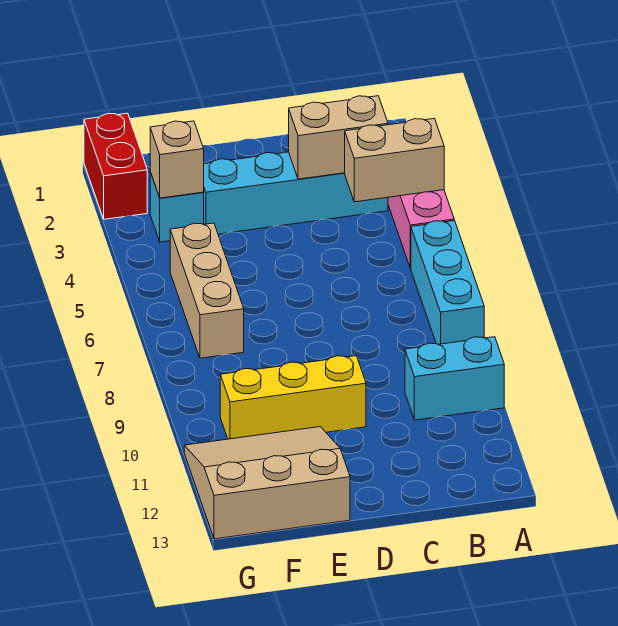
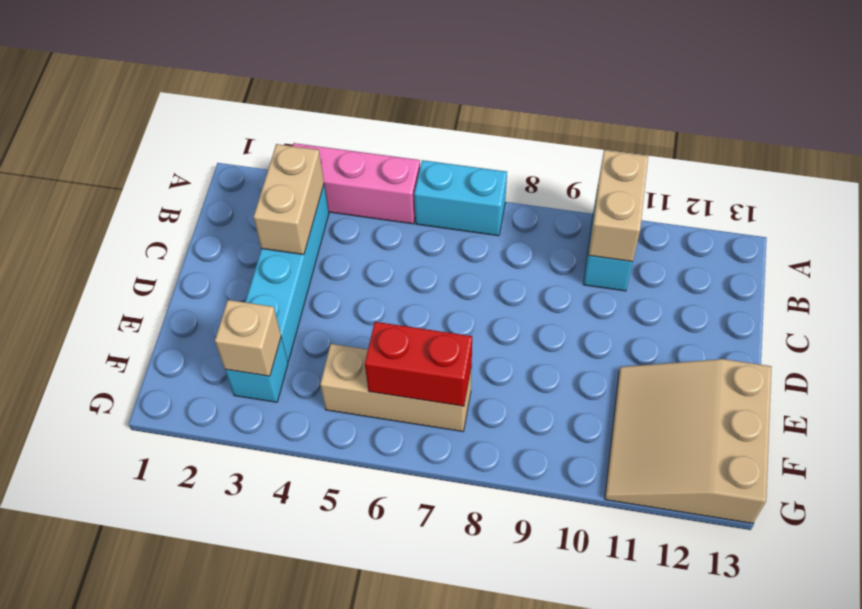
tan 1x2 brick [345,119,444,202] -> tan 1x2 brick moved to [589,150,648,262]
cyan 1x3 brick [411,221,484,344] -> cyan 1x2 brick [414,160,507,236]
yellow 1x3 brick [220,356,366,439] -> none
red 1x2 brick [84,113,147,219] -> red 1x2 brick moved to [365,322,472,406]

